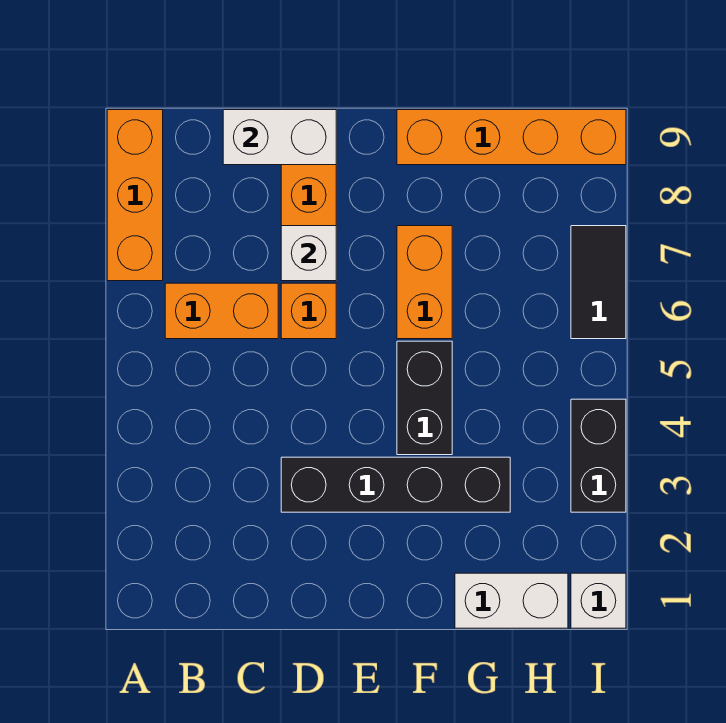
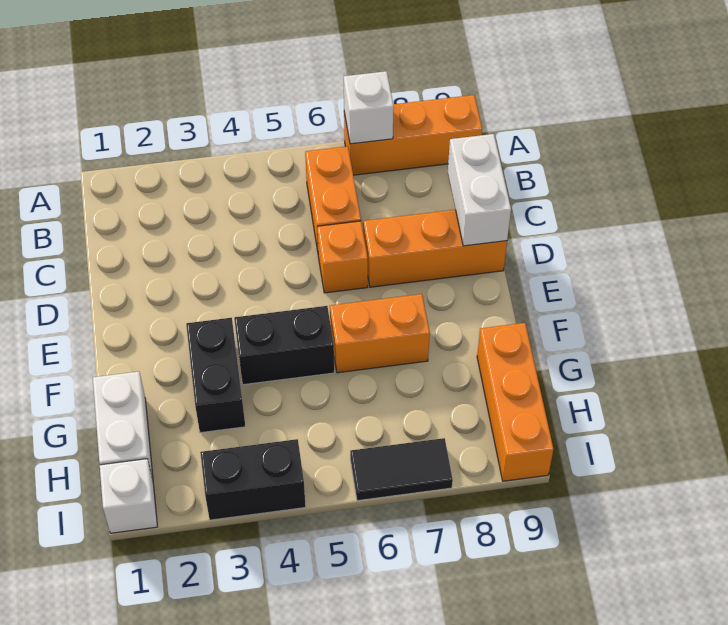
black 1x4 brick [281,457,510,512] -> black 1x2 brick [186,318,245,433]
white 1x1 brick [281,226,336,281] -> white 1x1 brick moved to [344,71,394,144]
orange 1x4 brick [397,110,626,165] -> orange 1x3 brick [477,323,554,481]

